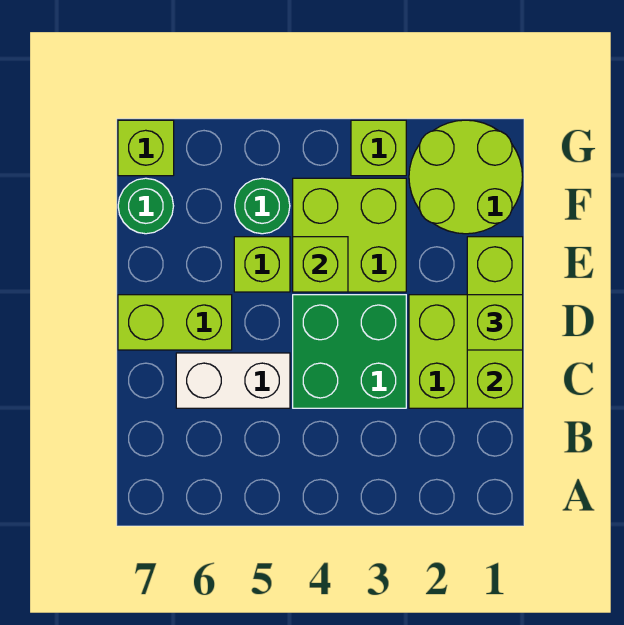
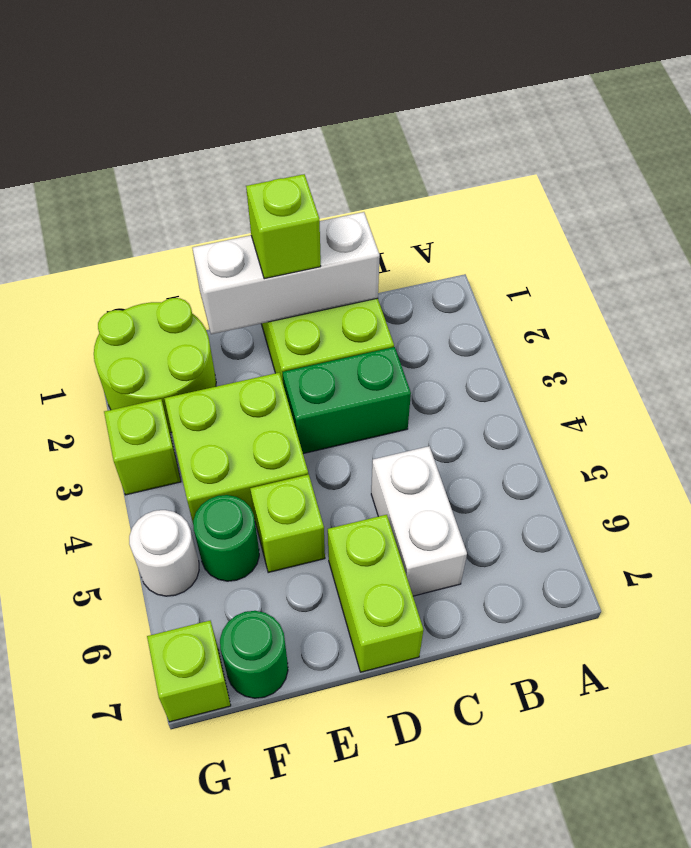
lime 1x3 brick [467,237,523,408] -> white 1x3 brick [192,212,380,334]
green 2x2 brick [293,295,406,408] -> green 1x2 brick [283,347,411,454]
lime 1x1 brick [293,237,348,292] -> none
none -> white 1x1 round brick [129,510,199,596]

